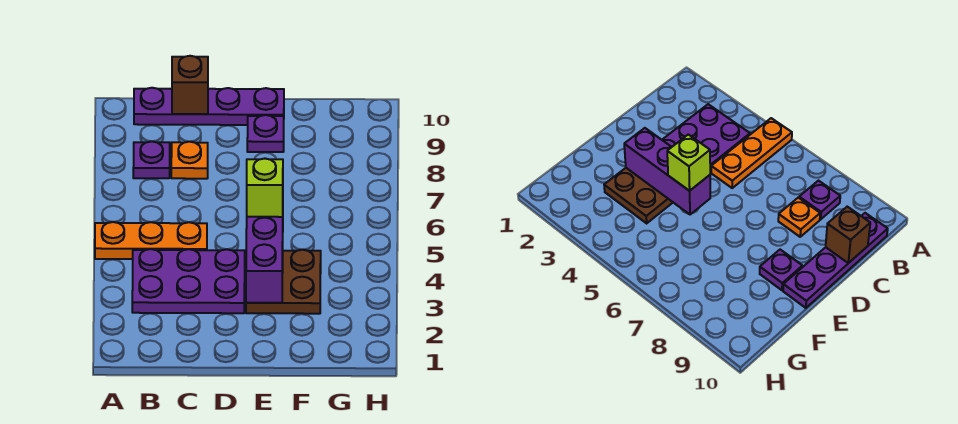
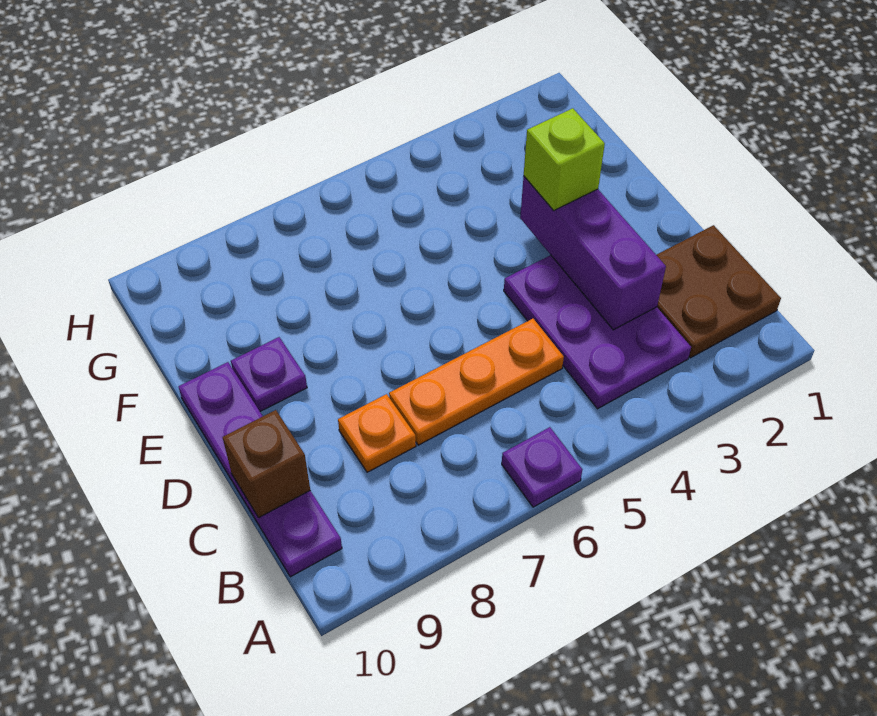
orange 1x3 plate [95,222,207,259] -> orange 1x3 plate turned to [389,319,564,445]
purple 1x1 plate [133,141,170,178] -> purple 1x1 plate moved to [502,427,582,507]
brown 2x2 plate [246,250,321,314] -> brown 2x2 plate moved to [657,225,781,358]
purple 1x3 brick [246,217,283,303] -> purple 1x3 brick turned to [520,176,666,330]
lime 1x1 brick [247,159,283,217] -> lime 1x1 brick moved to [524,108,605,211]

